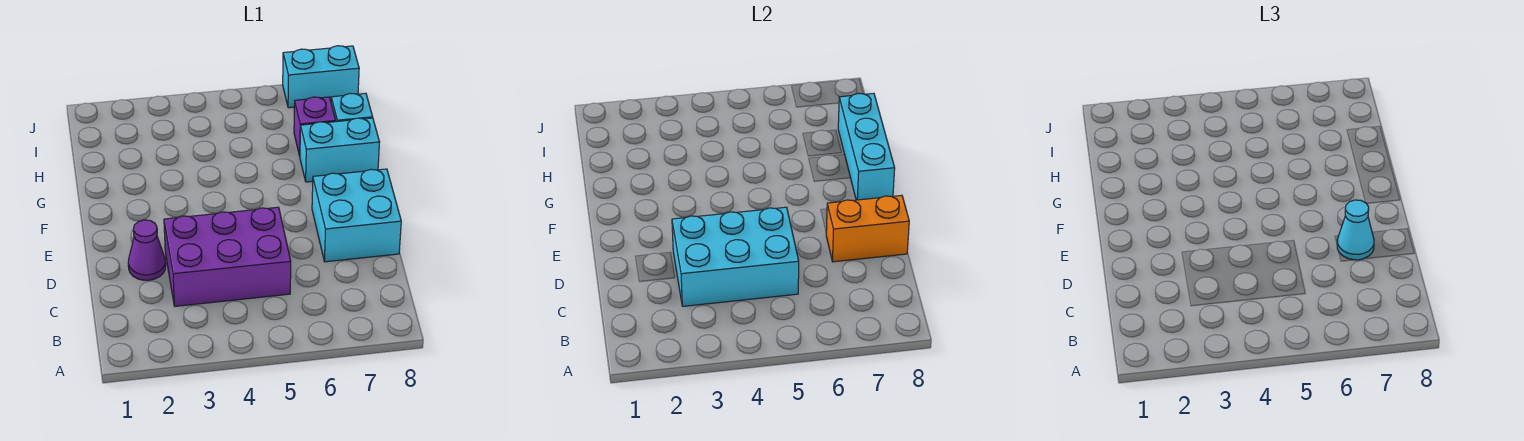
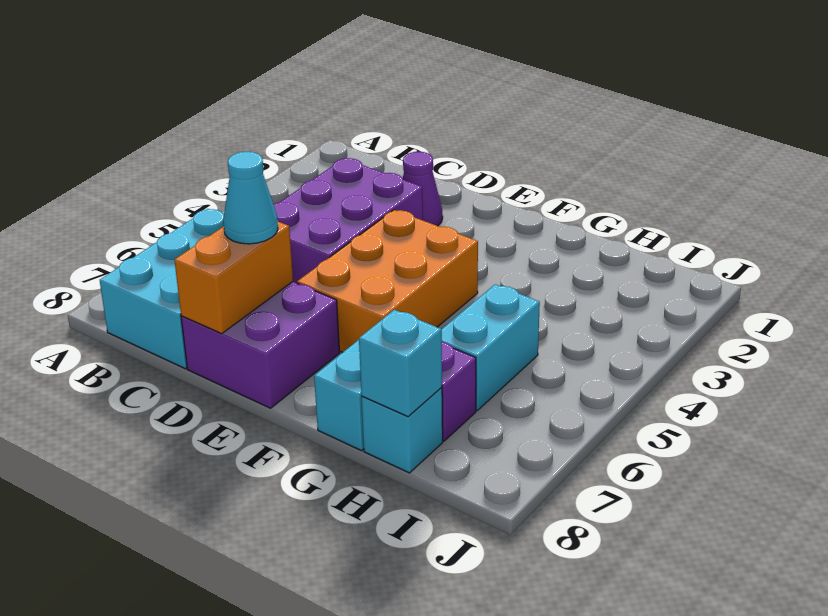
cyan 2x3 brick [672,207,799,306] -> cyan 2x3 brick moved to [100,209,224,369]
cyan 2x2 brick [312,169,401,262] -> purple 2x2 brick [181,282,340,408]
none -> orange 2x3 brick [297,210,478,352]
cyan 1x3 brick [838,93,895,200] -> cyan 1x1 brick [359,310,442,417]
cyan 1x2 brick [283,46,359,108] -> cyan 1x2 brick moved to [442,284,540,410]

